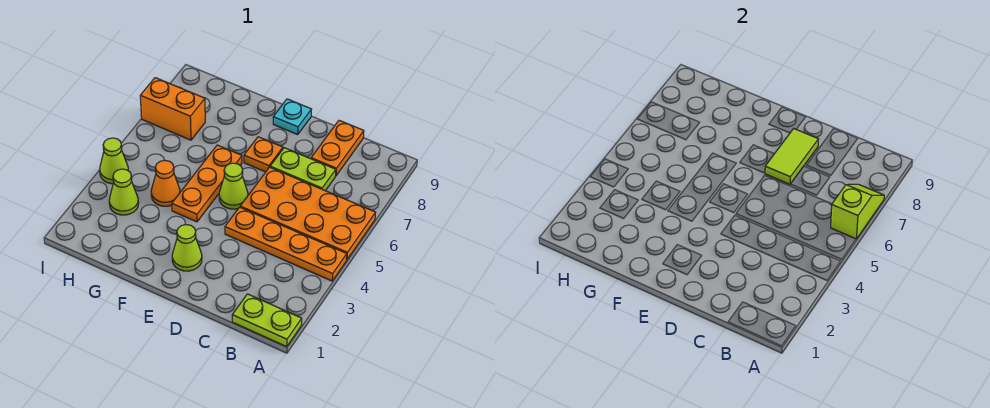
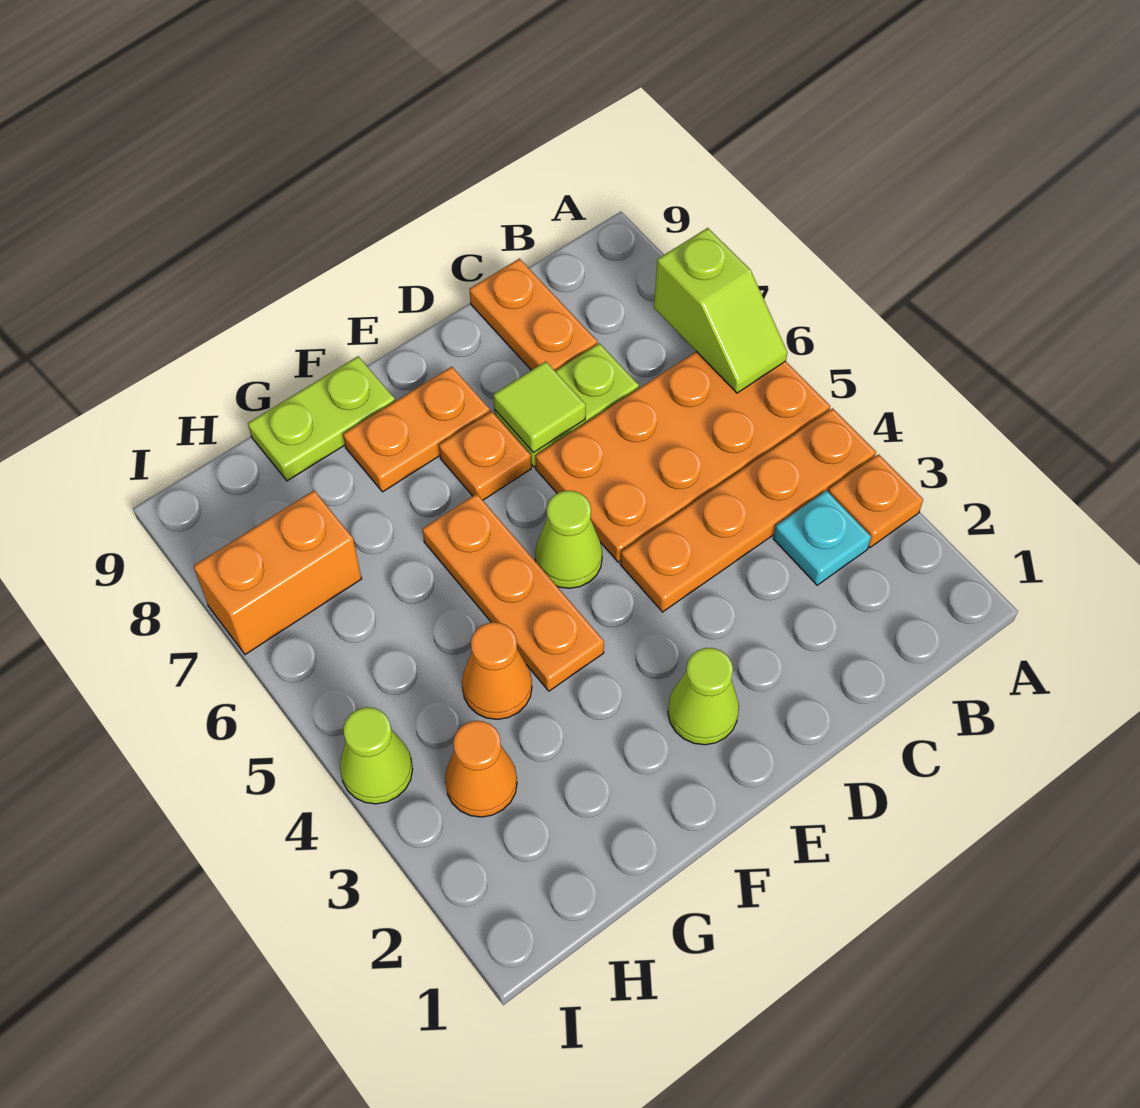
lime 1x2 plate [232,294,302,347] -> lime 1x2 plate moved to [248,356,395,481]
none -> orange 1x1 plate [828,454,923,548]
lime 1x2 slope [831,184,884,239] -> lime 1x2 slope turned to [654,228,787,393]
lime 1x2 tile [765,129,818,184] -> lime 1x1 tile [493,361,586,453]
none -> orange 1x2 plate [343,367,490,492]
cyan 1x1 plate [273,99,312,134] -> cyan 1x1 plate moved to [773,491,871,585]
lime 1x1 cone [109,169,139,215] -> orange 1x1 cone [445,721,517,817]

